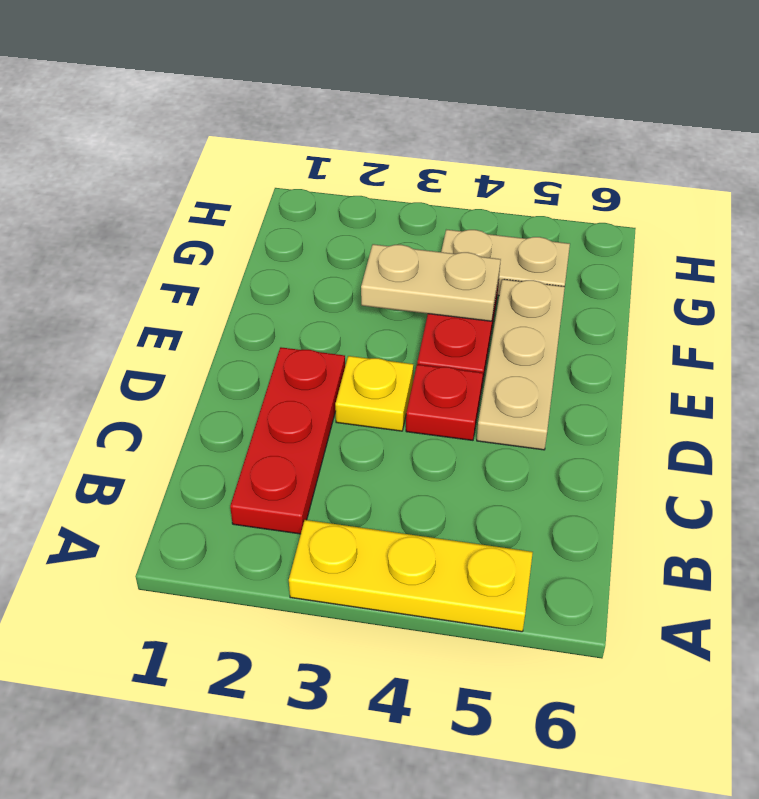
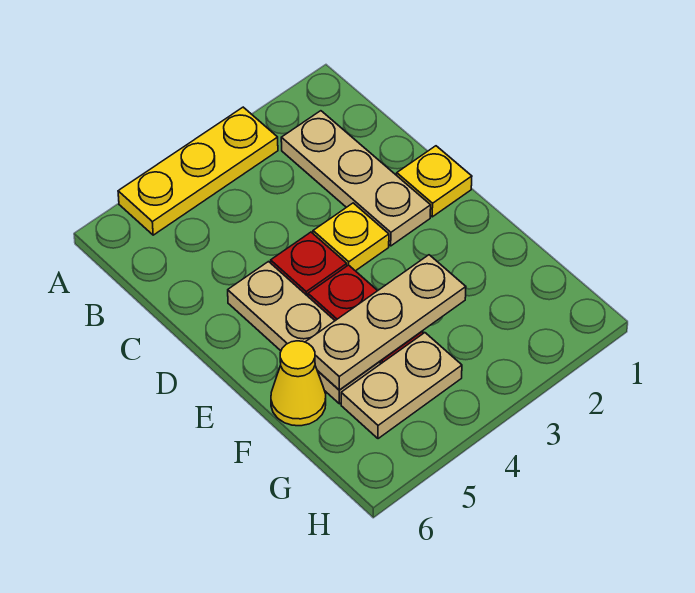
red 1x3 plate [230,347,345,534] -> tan 1x3 plate [281,111,431,246]
none -> yellow 1x1 plate [397,146,472,217]
tan 1x2 plate [361,244,501,321] -> tan 1x3 plate [306,255,466,390]
none -> yellow 1x1 cone [271,341,326,426]

